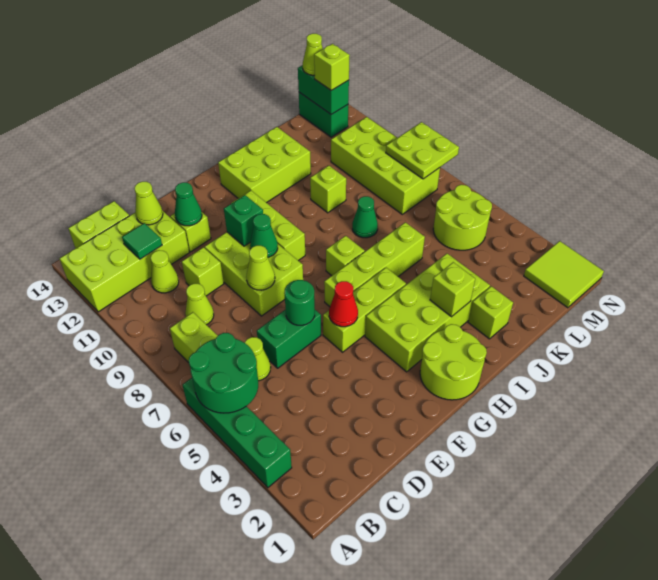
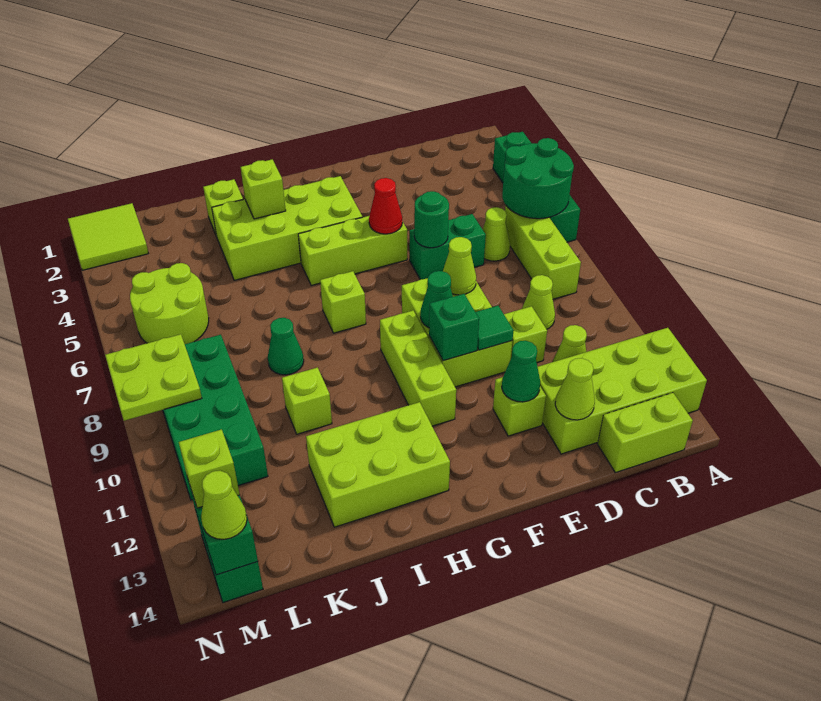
green 1x1 tile [122,223,162,259] -> green 1x1 tile moved to [475,306,514,350]
lime 2x2 round brick [420,324,487,400] -> none
lime 1x4 brick [324,222,425,307] -> none
lime 2x4 brick [331,117,440,214] -> green 2x4 brick [163,335,268,500]

